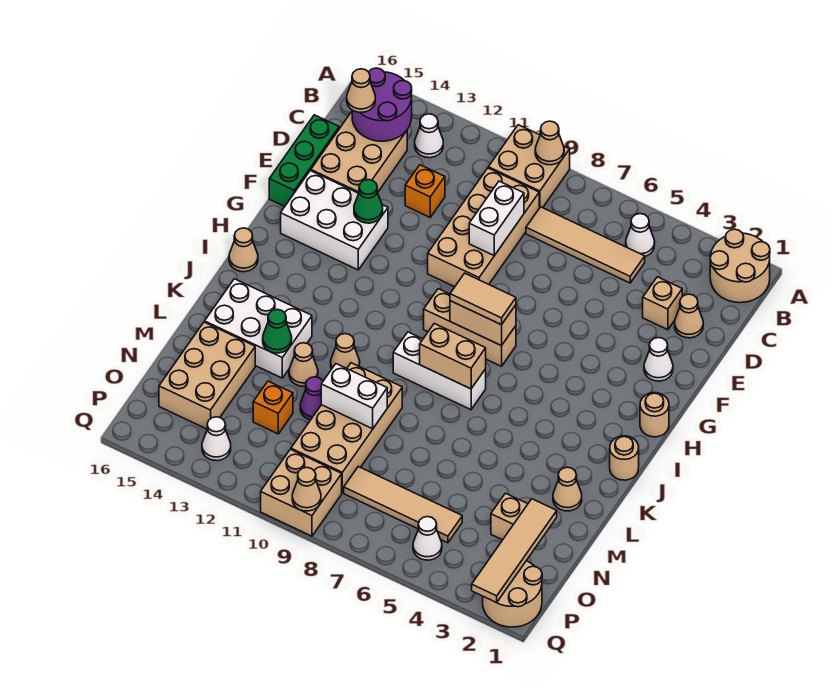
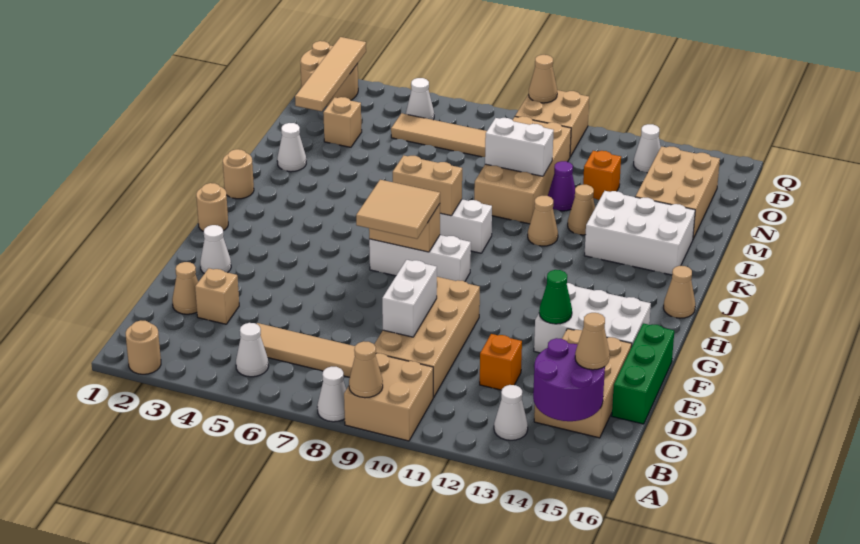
tan 2x2 round brick [710,229,770,303] -> tan 1x1 round brick [126,320,161,374]
none -> white 1x1 cone [317,367,346,422]
tan 1x3 brick [424,289,516,366] -> white 1x3 brick [369,235,471,281]
tan 1x2 tile [450,273,516,325] -> tan 2x2 tile [356,180,440,239]
tan 1x1 cone [553,467,582,511] -> white 1x1 cone [277,123,306,172]
green 1x1 cone [263,309,292,353] -> none

